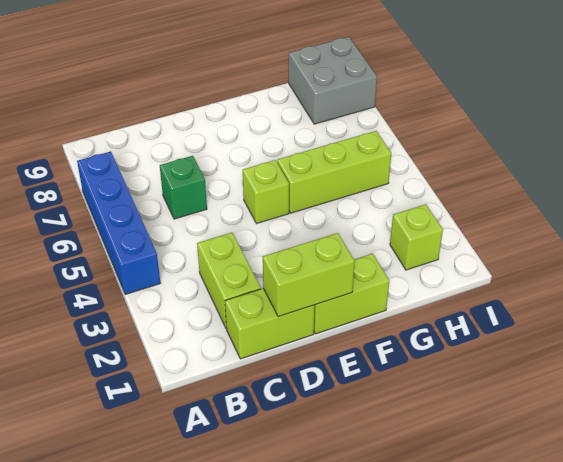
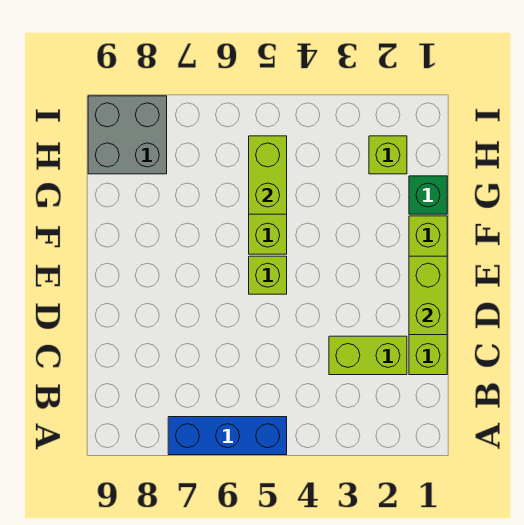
blue 1x4 brick [77,151,160,295] -> blue 1x3 brick [168,417,287,455]
green 1x1 brick [160,156,207,219] -> green 1x1 brick moved to [409,176,447,214]
none -> lime 1x2 brick [249,136,287,214]

